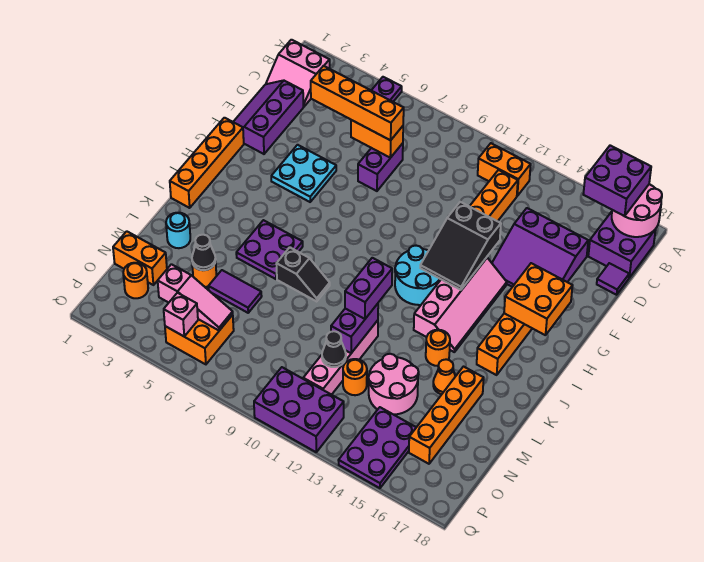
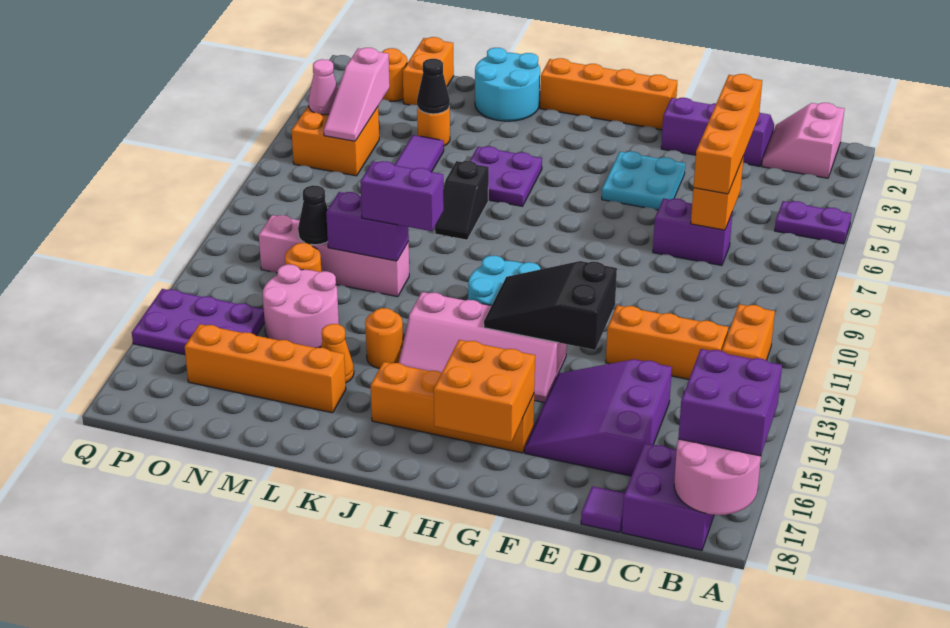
cyan 1x1 round brick [166,213,190,248] -> cyan 2x2 round brick [475,48,540,121]
pink 1x1 brick [164,293,198,336] -> pink 1x1 cone [308,59,338,115]
purple 2x3 brick [254,367,344,452] -> none

